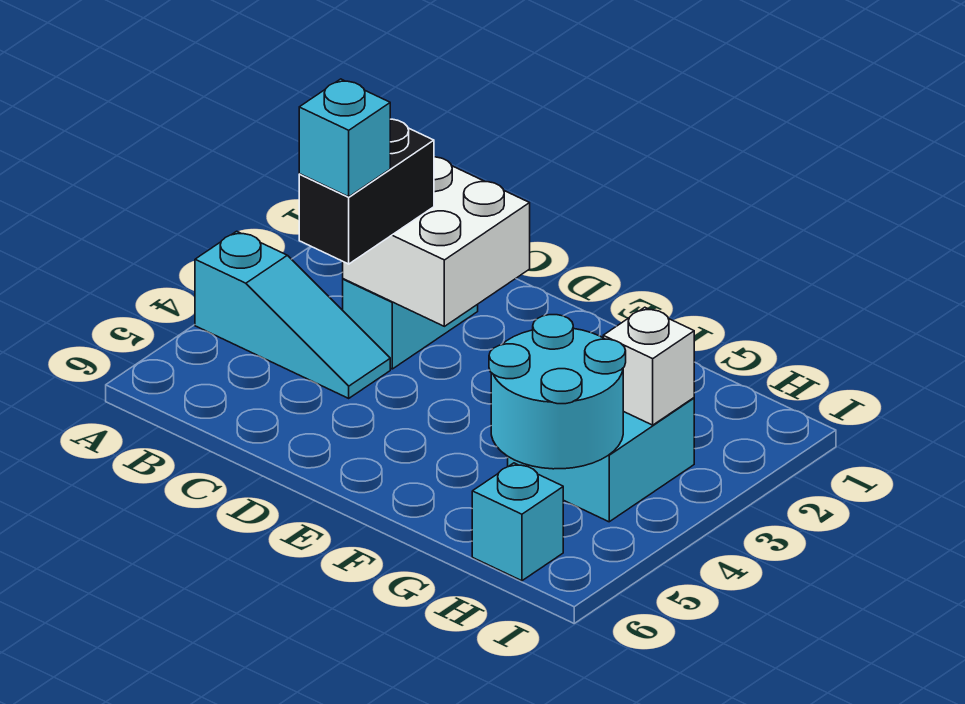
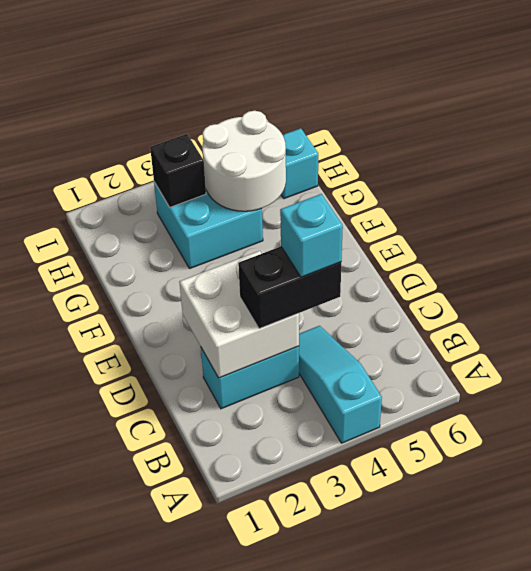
cyan 2x2 round brick [489,315,626,469] -> white 2x2 round brick [202,111,286,211]
white 1x1 brick [603,307,694,425] -> black 1x1 brick [150,134,206,207]

